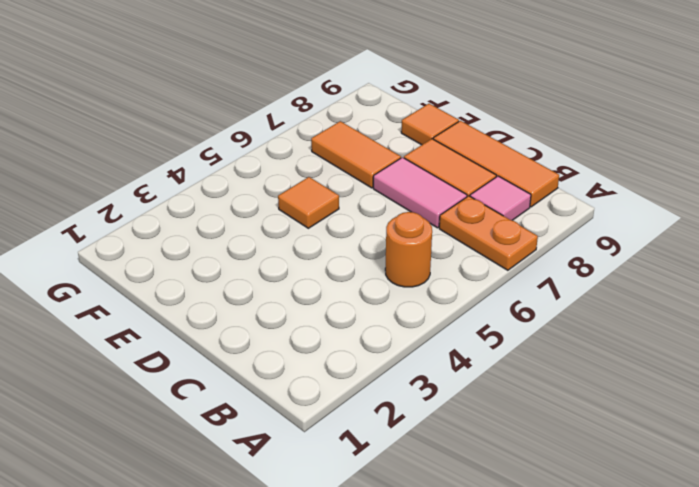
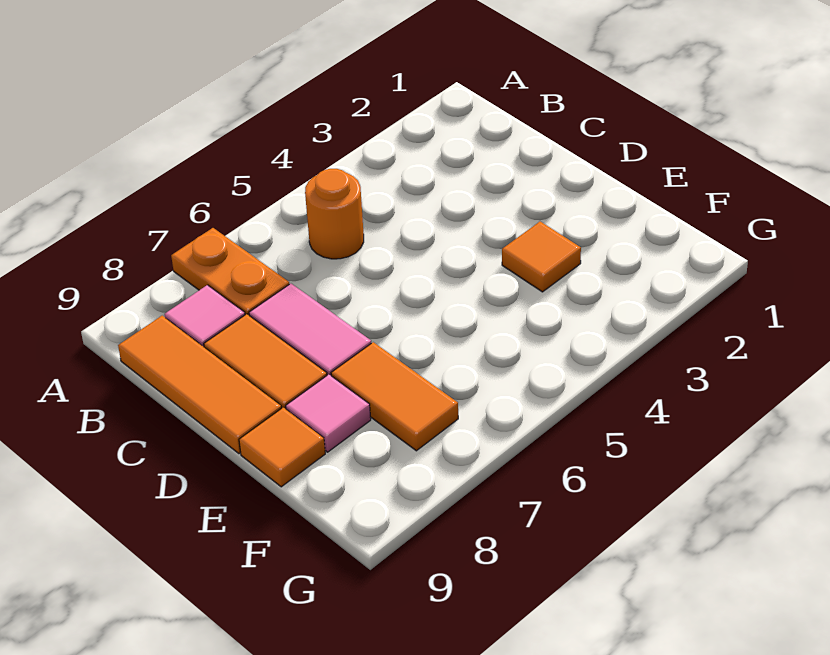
orange 1x1 tile [278,177,339,228] -> orange 1x1 tile moved to [502,222,581,292]
none -> pink 1x1 tile [286,374,371,452]

